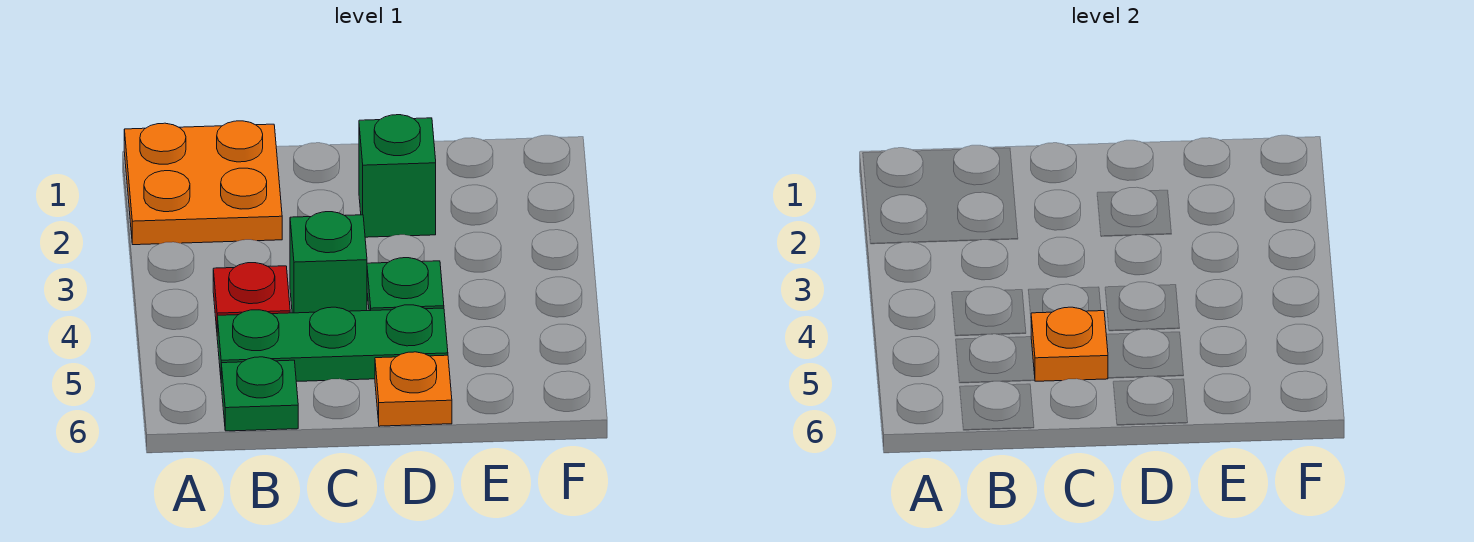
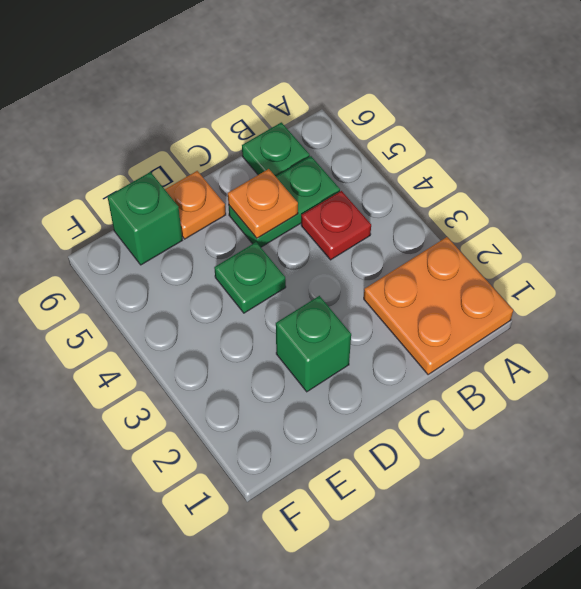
green 1x3 plate [217,305,448,382] -> green 1x2 plate [228,156,340,247]
green 1x1 brick [290,212,367,313] -> green 1x1 brick moved to [107,172,182,265]

